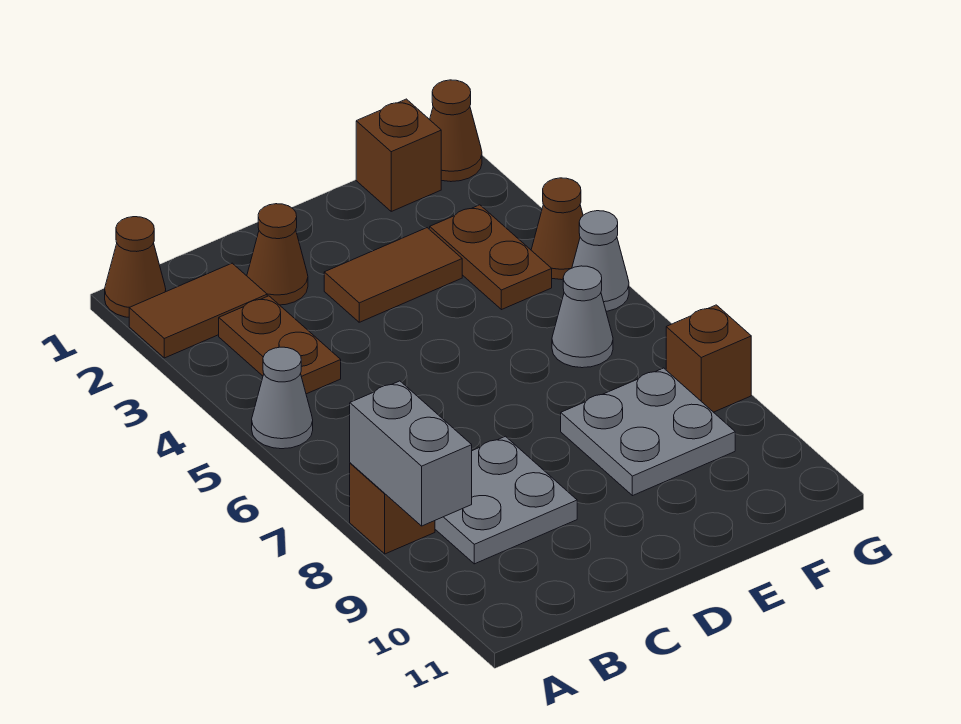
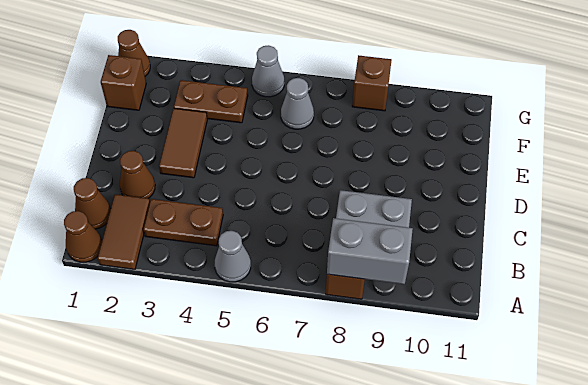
grey 2x2 plate [561,368,735,496] -> none
brown 1x1 cone [531,178,583,280] -> brown 1x1 cone moved to [74,178,111,229]

